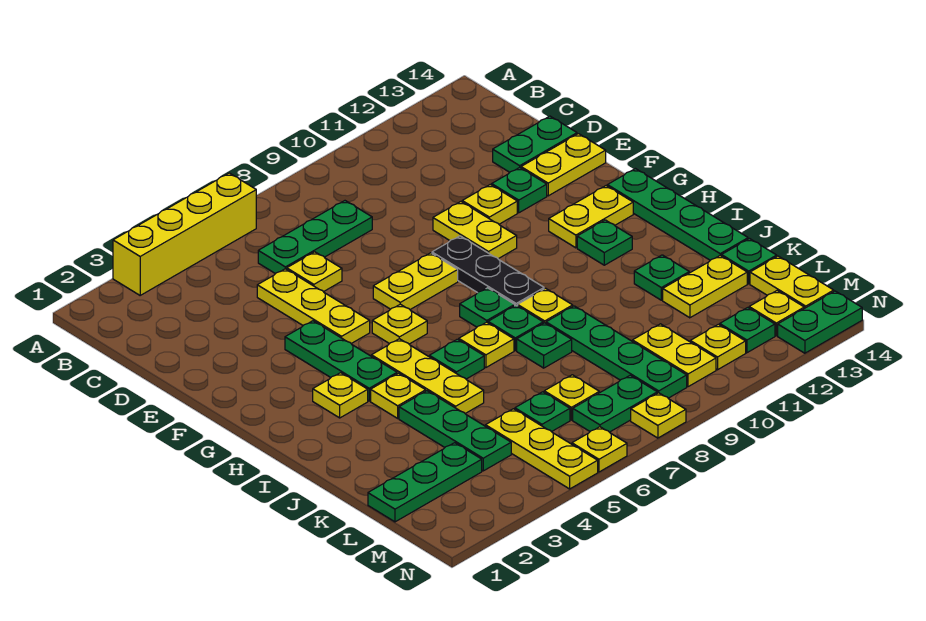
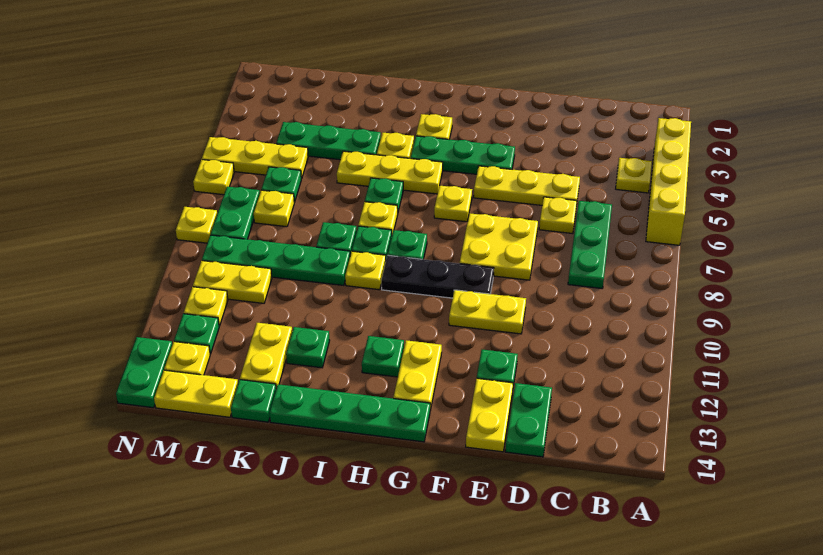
yellow 1x1 plate [462,185,517,224] -> yellow 1x1 plate moved to [616,158,652,193]
yellow 1x2 plate [373,253,458,309] -> yellow 2x2 plate [460,213,538,280]
green 1x3 plate [368,443,482,522] -> none

